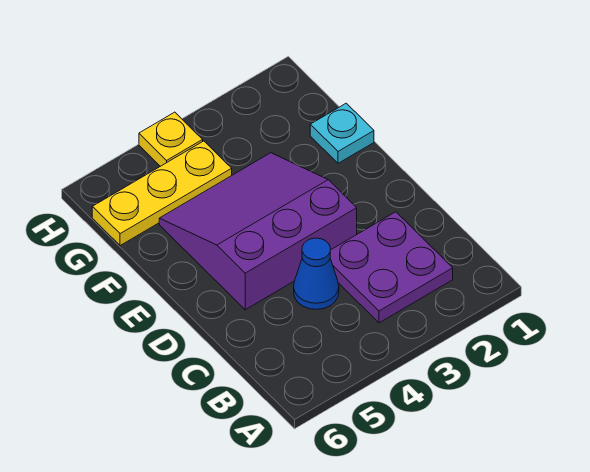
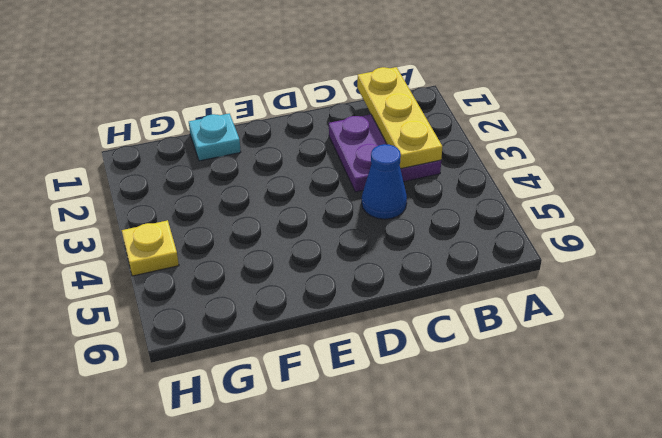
purple 3x3 slope [159,153,357,310] -> none
yellow 1x3 plate [92,141,232,246] -> yellow 1x3 plate moved to [357,67,443,169]

